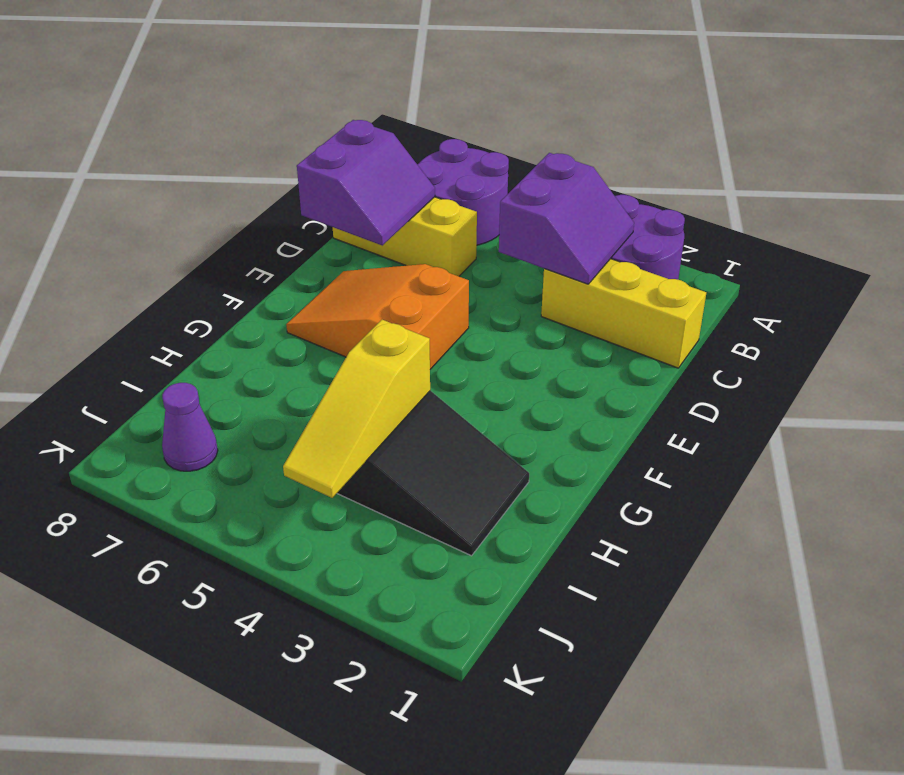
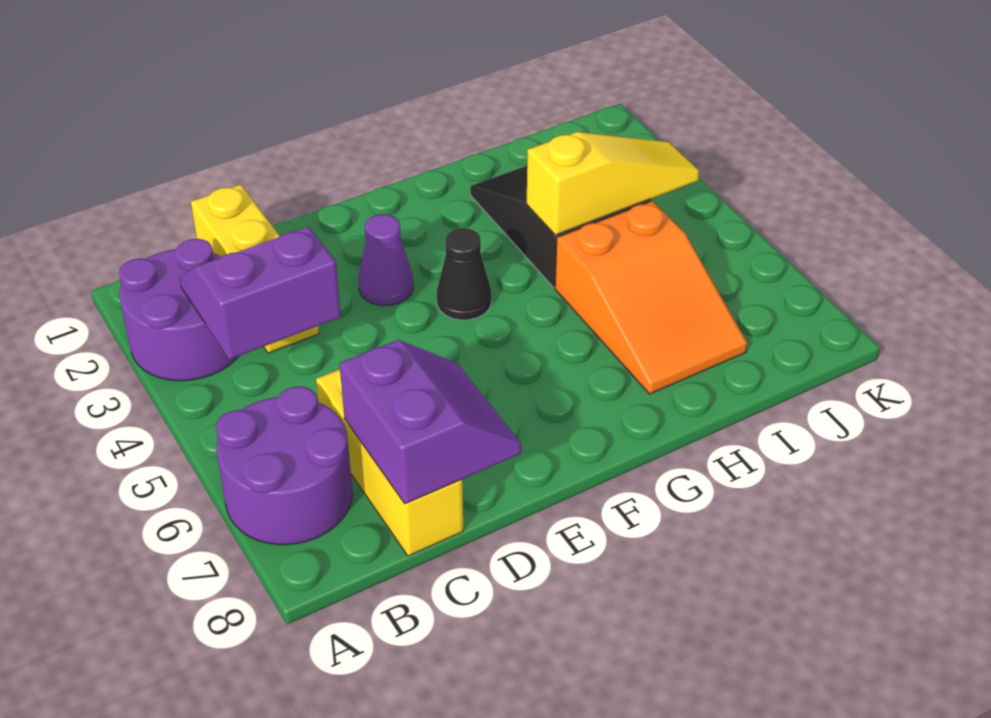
purple 2x2 slope [297,120,435,245] -> purple 2x2 slope turned to [339,340,521,504]
orange 2x3 slope [286,264,469,369] -> orange 2x3 slope moved to [555,201,748,394]
none -> black 1x1 cone [437,228,492,320]
purple 1x1 cone [162,383,218,471] -> purple 1x1 cone moved to [359,214,413,306]

